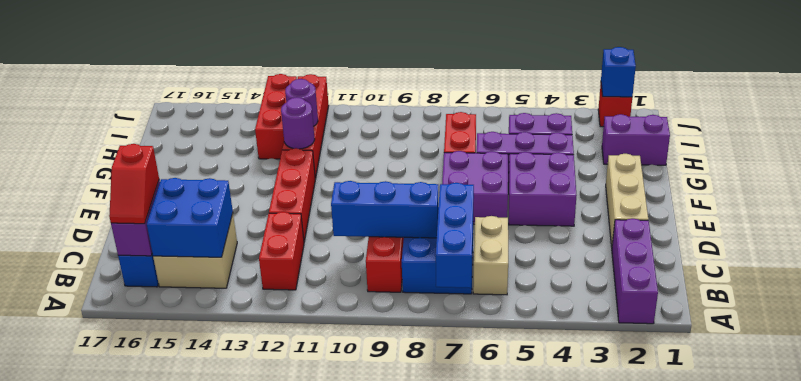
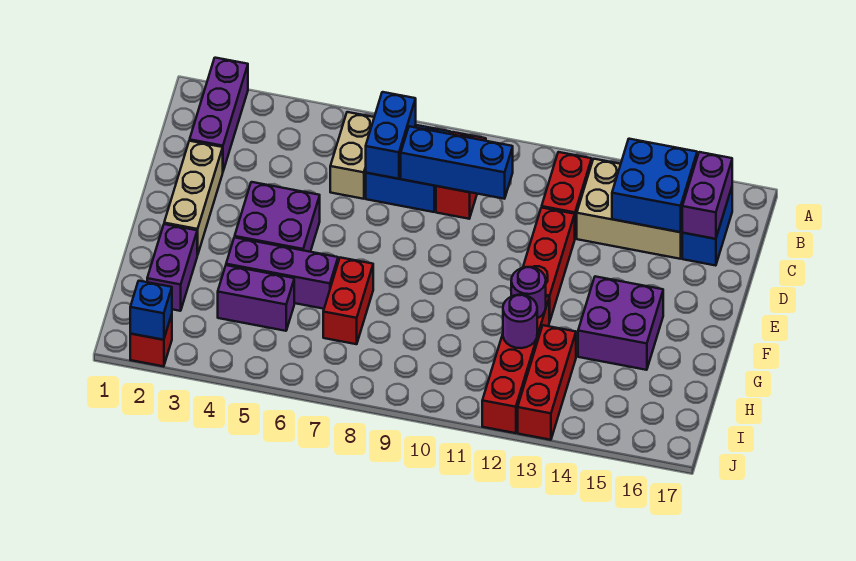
blue 1x3 brick [436,183,474,288] -> blue 1x2 brick [366,92,416,179]
tan 2x2 brick [153,214,237,288] -> tan 2x3 brick [577,159,682,259]
red 1x2 slope [109,144,159,224] -> none
purple 2x2 brick [442,151,508,224] -> purple 2x2 brick moved to [578,276,663,370]
purple 1x2 brick [602,114,670,165] -> purple 1x2 brick turned to [147,224,197,311]

